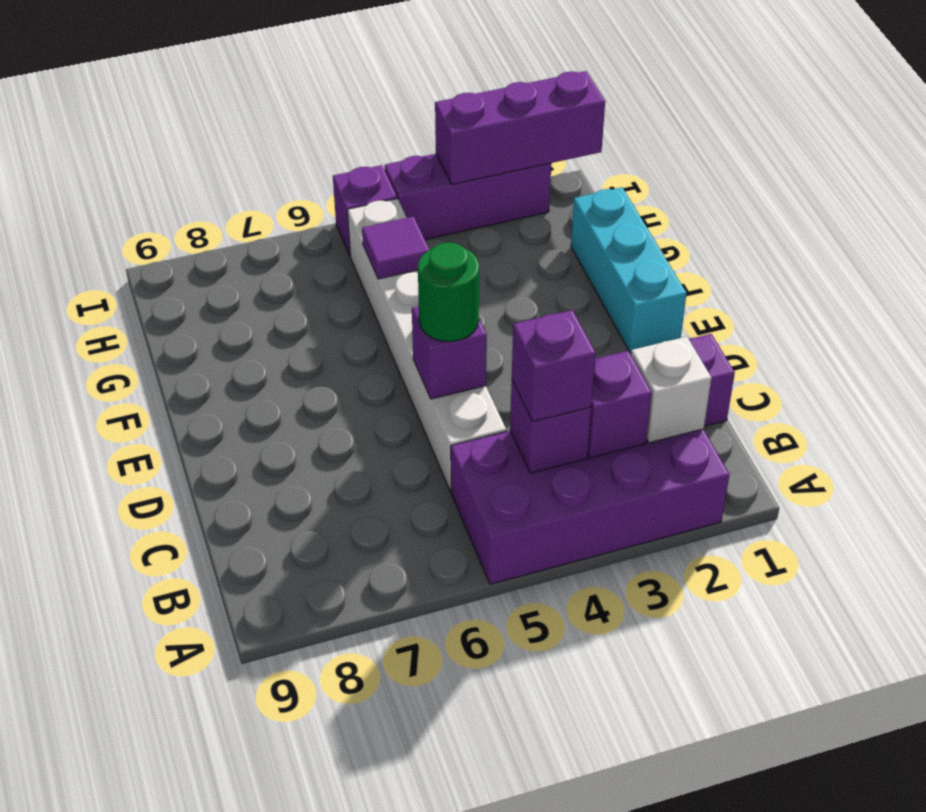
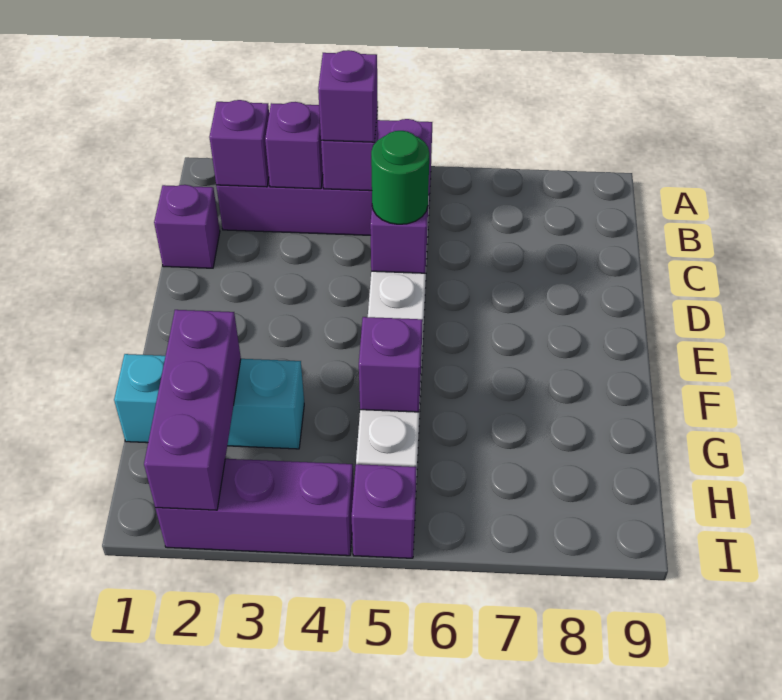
white 1x1 brick [631,337,711,443] -> purple 1x1 brick [209,100,269,187]
cyan 1x3 brick [571,187,687,353] -> cyan 1x3 brick turned to [114,354,304,449]
purple 1x1 tile [362,216,429,279] -> purple 1x1 brick [359,317,423,412]
purple 1x3 brick [435,71,605,184] -> purple 1x3 brick turned to [144,310,241,510]

